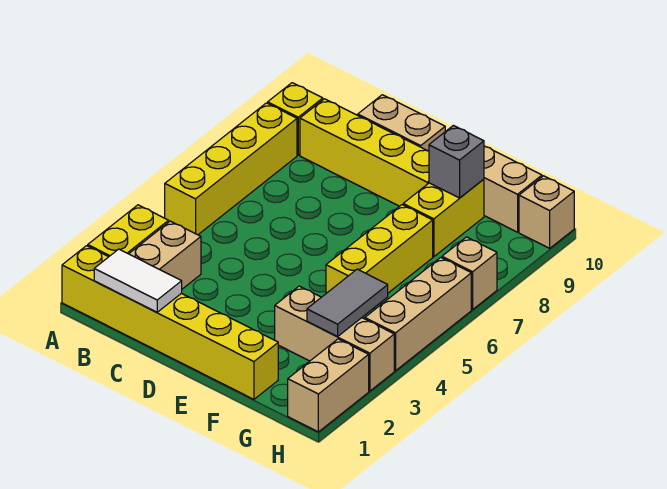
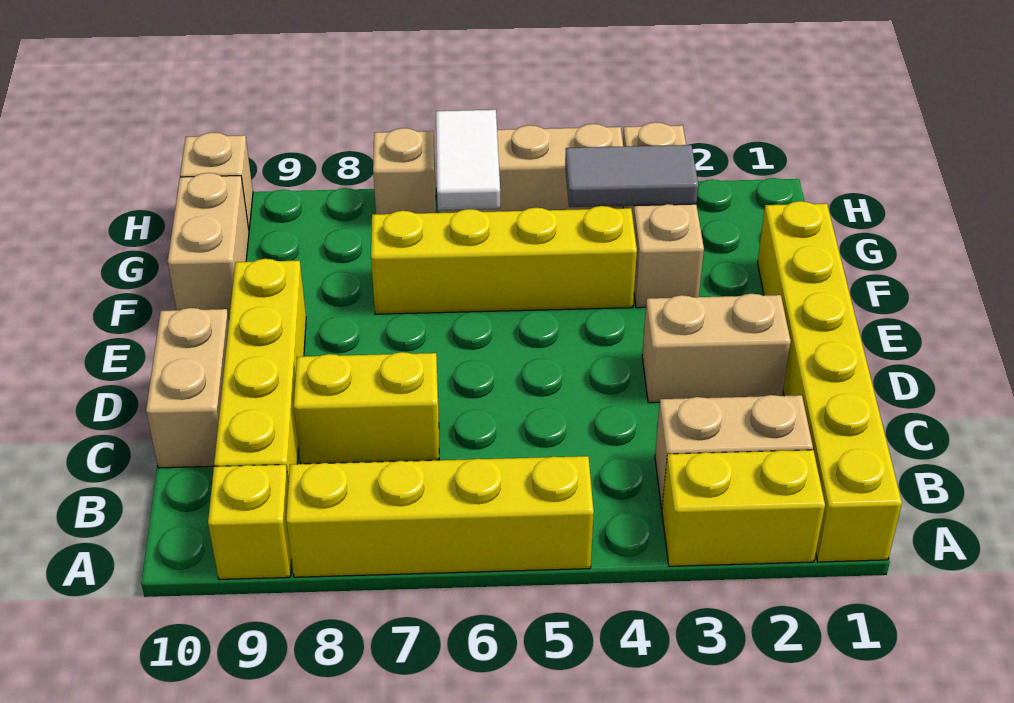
white 1x2 tile [94,249,182,312] -> white 1x2 tile moved to [436,110,500,210]
yellow 1x3 brick [326,205,433,293] -> yellow 1x4 brick [371,206,637,314]
yellow 1x2 brick [403,179,484,257] -> yellow 1x2 brick moved to [294,352,439,464]
grey 1x1 brick [429,125,484,198] -> none
tan 1x2 brick [288,339,369,432] -> tan 1x2 brick moved to [642,294,791,403]

